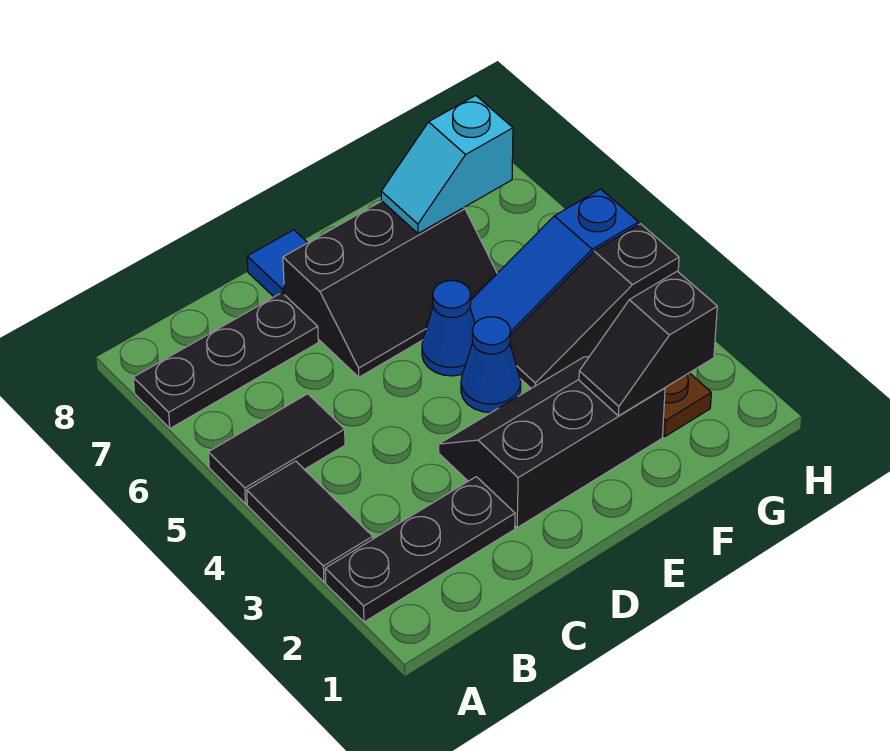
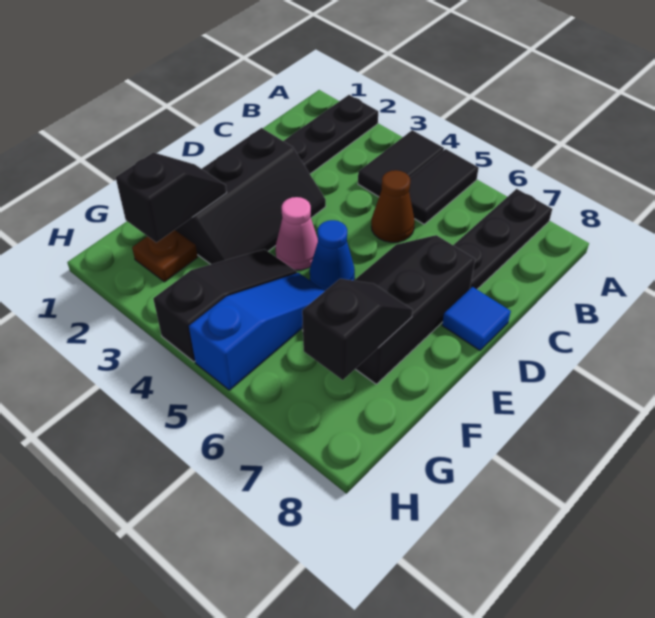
black 1x2 tile [247,461,373,582] -> black 1x2 tile turned to [358,130,444,197]
none -> brown 1x1 cone [371,170,415,242]
blue 1x1 cone [461,317,521,412] -> pink 1x1 cone [276,197,318,270]
cyan 1x2 slope [381,96,513,233] -> black 1x2 slope [302,279,413,380]

